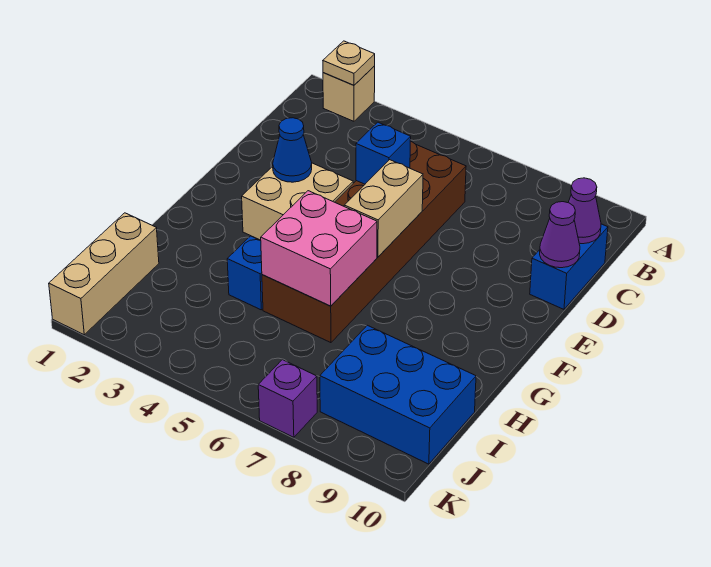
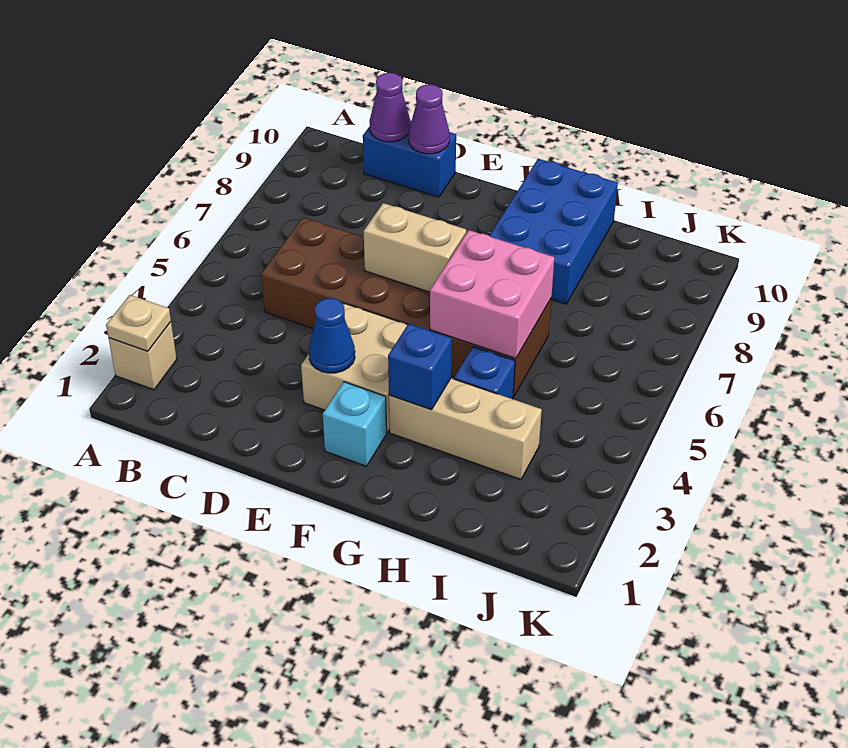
blue 1x1 brick [356,122,411,184] -> blue 1x1 brick moved to [388,324,452,410]
none -> cyan 1x1 brick [323,382,387,466]
tan 1x3 brick [49,213,159,335] -> tan 1x3 brick moved to [389,378,542,479]
blue 2x3 brick [320,325,476,464] -> blue 2x3 brick moved to [490,159,618,304]
purple 1x1 brick [258,360,317,437] -> none

